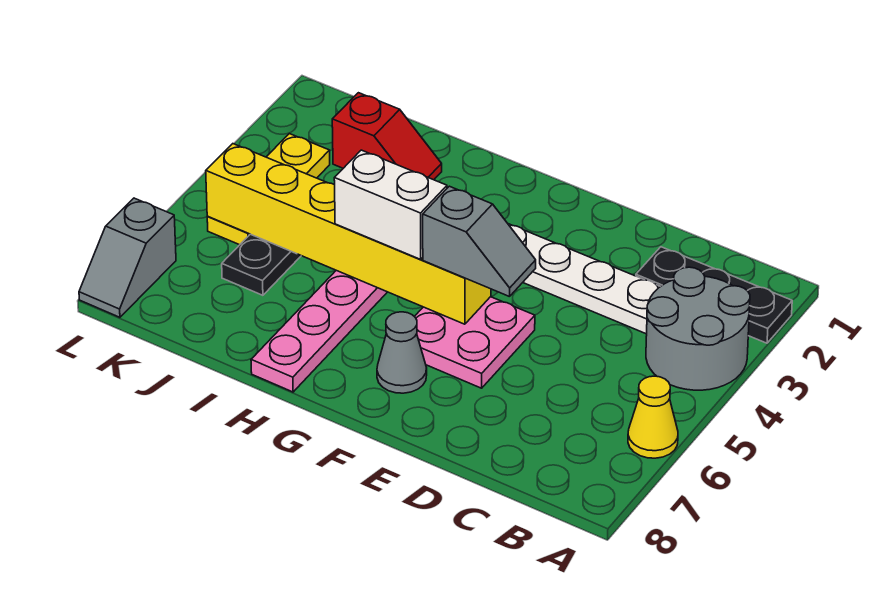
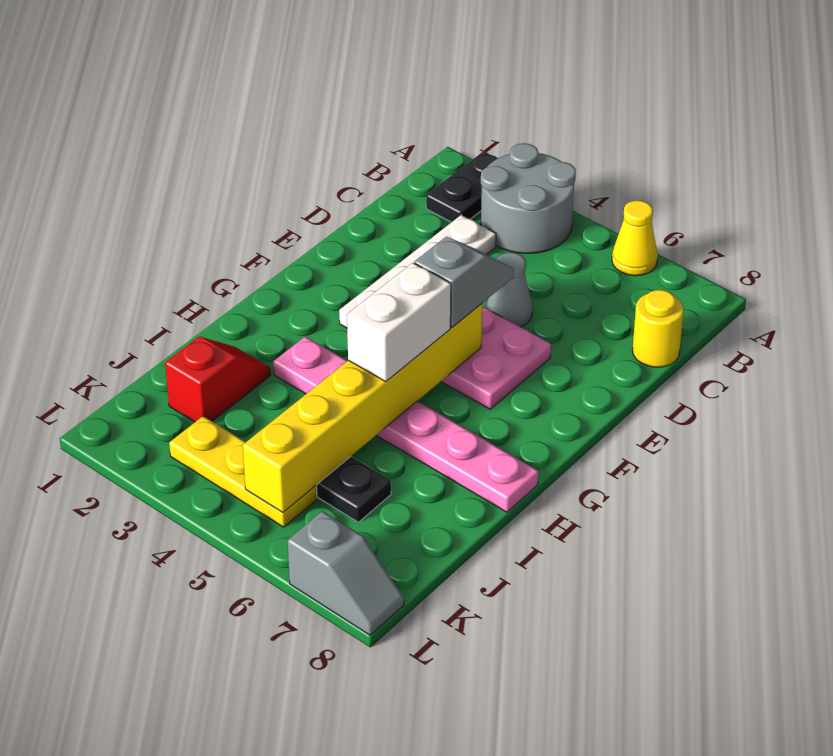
black 1x3 plate [636,247,792,343] -> black 1x2 plate [426,152,498,222]
none -> yellow 1x1 round brick [632,290,684,367]
grey 1x1 cone [377,312,427,393] -> grey 1x1 cone moved to [486,252,533,327]

